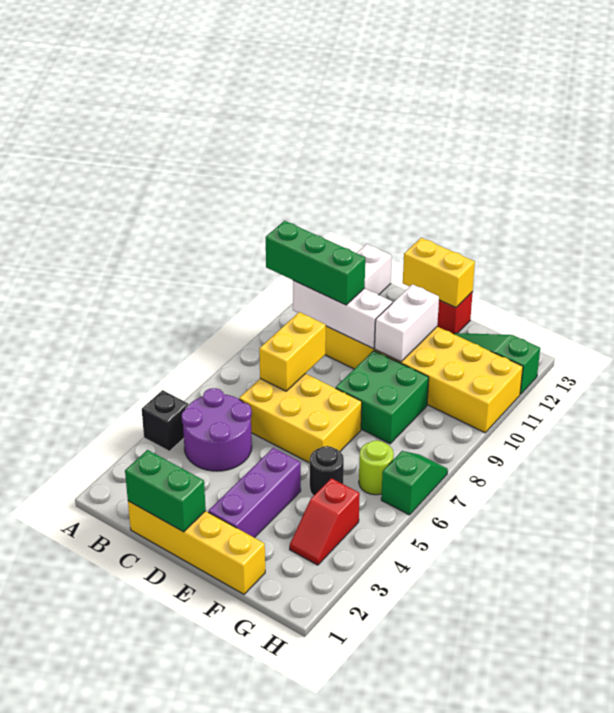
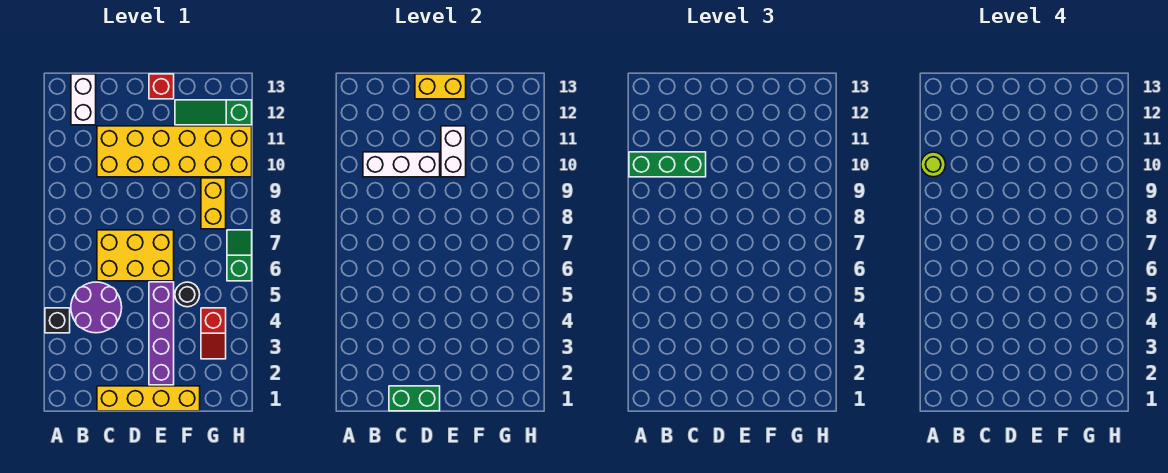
yellow 1x2 brick [259,312,326,391] -> yellow 1x2 brick moved to [201,178,226,229]
purple 1x3 brick [208,448,301,538] -> purple 1x4 brick [149,282,174,385]
green 2x2 brick [336,351,429,444] -> none
lime 1x1 round brick [359,440,394,495] -> lime 1x1 round brick moved to [921,152,946,177]

